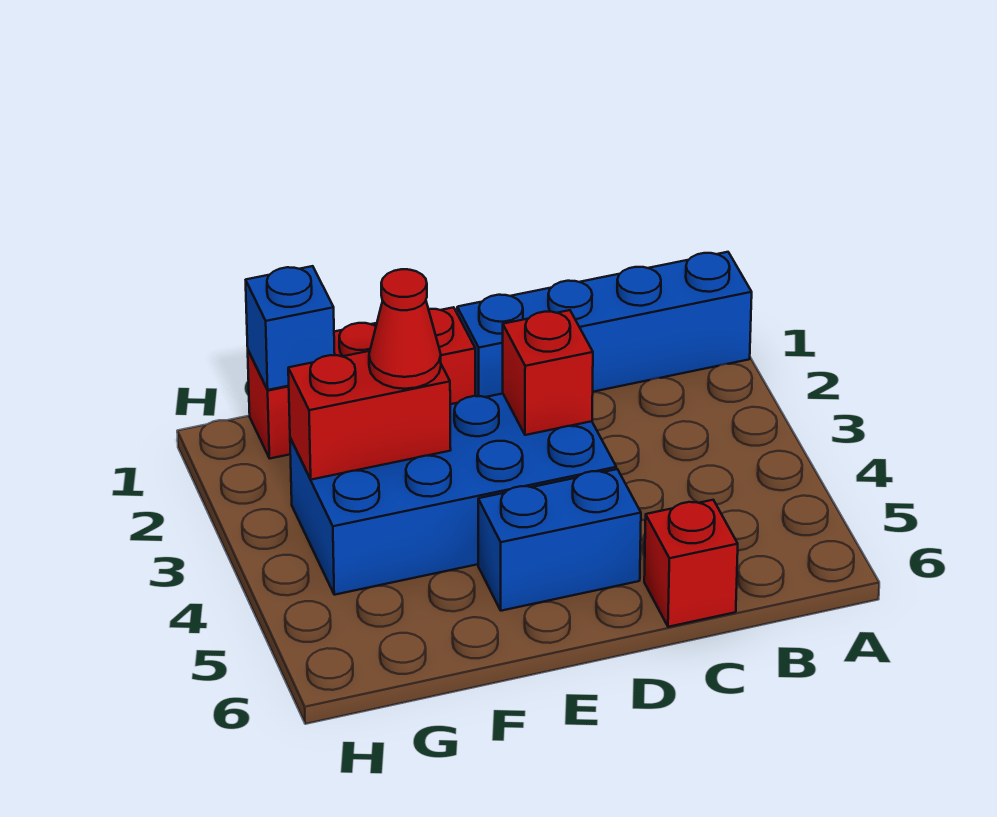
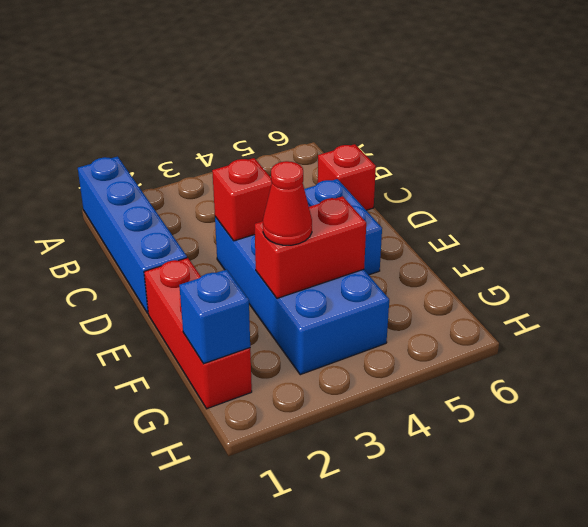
red 1x2 brick [288,351,451,480] -> red 1x2 brick turned to [255,196,366,298]

